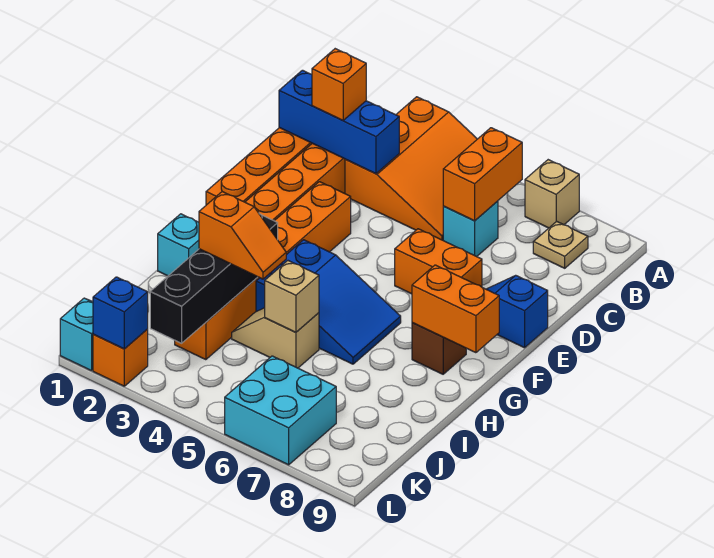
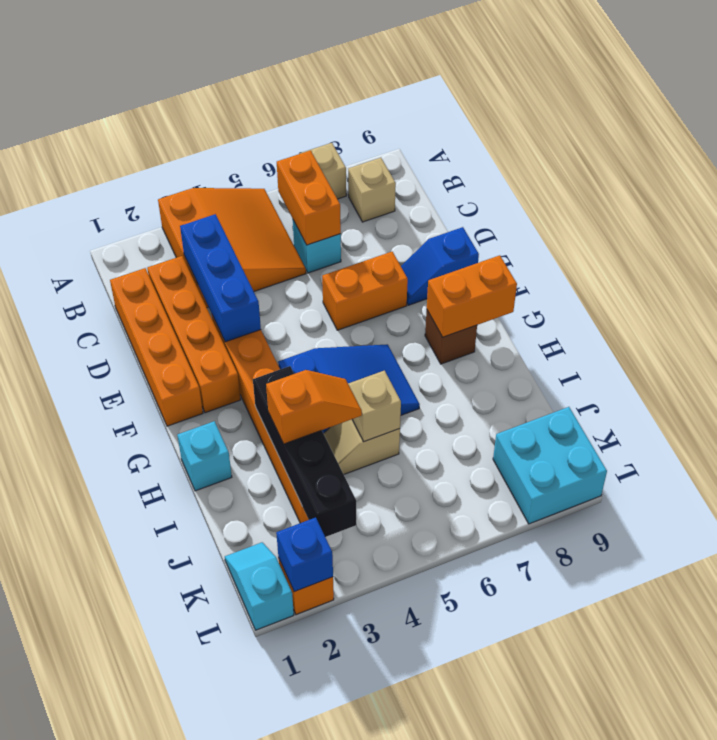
tan 1x1 plate [533,221,588,268] -> tan 1x1 brick [348,158,396,222]
blue 1x3 brick [279,70,399,174] -> blue 1x3 brick turned to [180,214,261,342]
orange 1x1 brick [312,49,366,120] -> none
cyan 2x2 brick [225,356,336,465] -> cyan 2x2 brick moved to [493,407,607,524]

